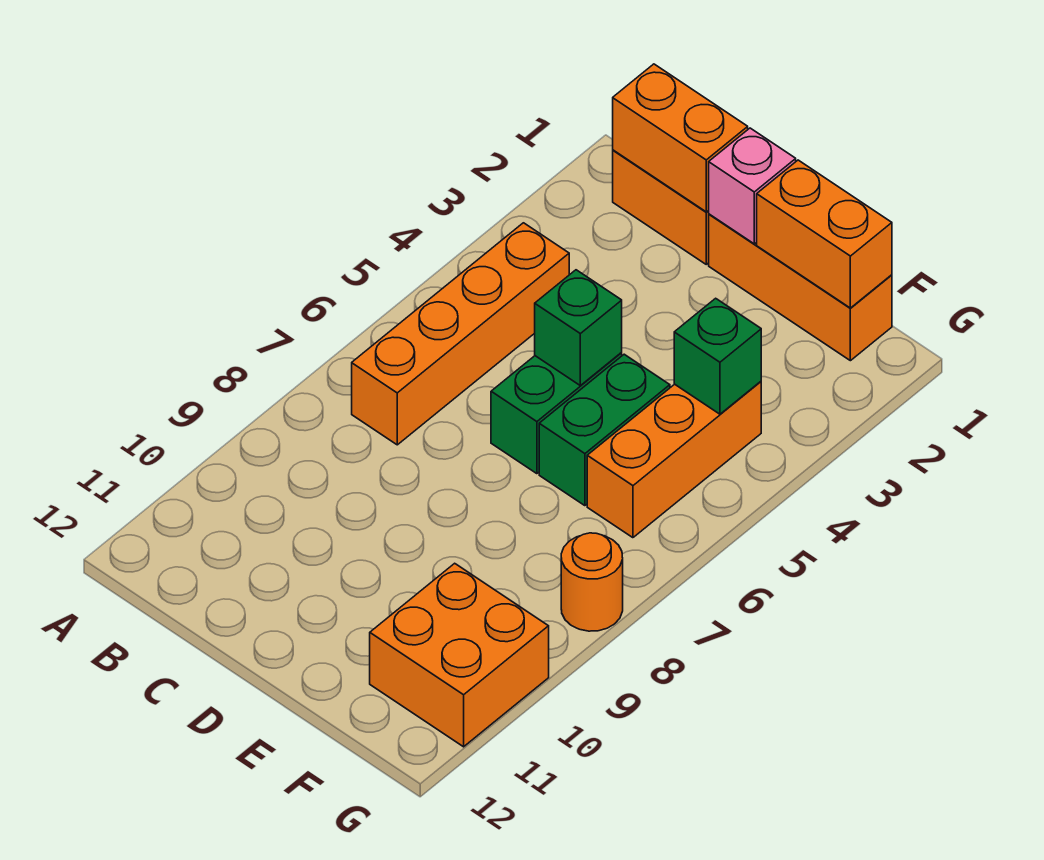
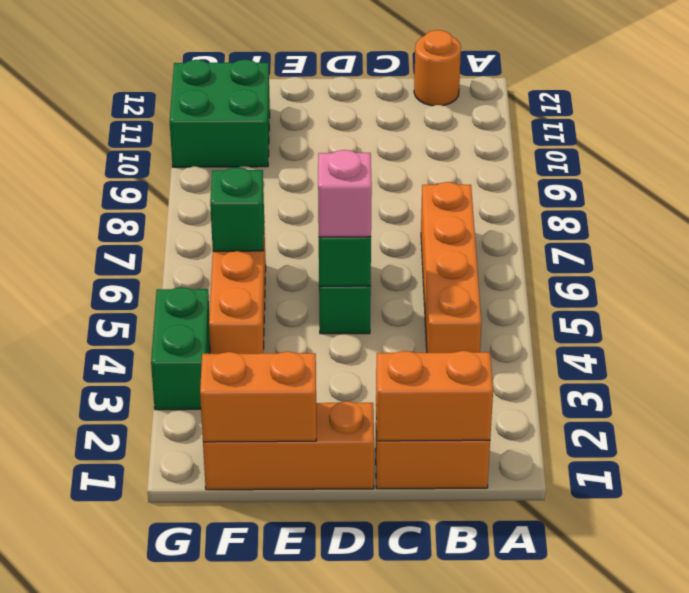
pink 1x1 brick [709,128,796,244] -> pink 1x1 brick moved to [318,150,372,237]
green 1x2 brick [539,354,670,506] -> green 1x2 brick moved to [151,287,210,410]
green 1x1 brick [674,298,761,414] -> green 1x1 brick moved to [210,167,264,251]
orange 2x2 brick [370,563,549,747] -> green 2x2 brick [170,59,270,167]
orange 1x1 round brick [561,533,623,631] -> orange 1x1 round brick moved to [414,30,461,106]

